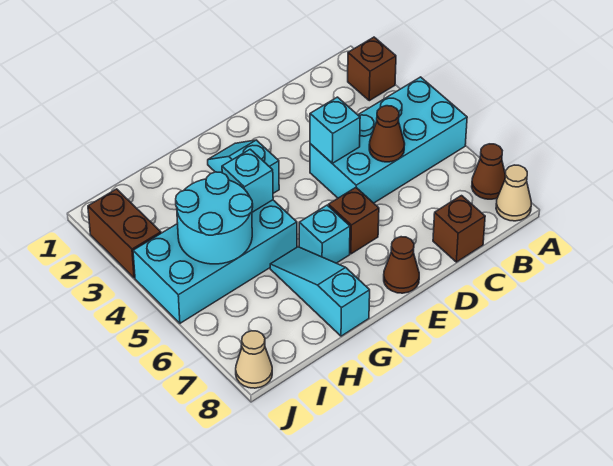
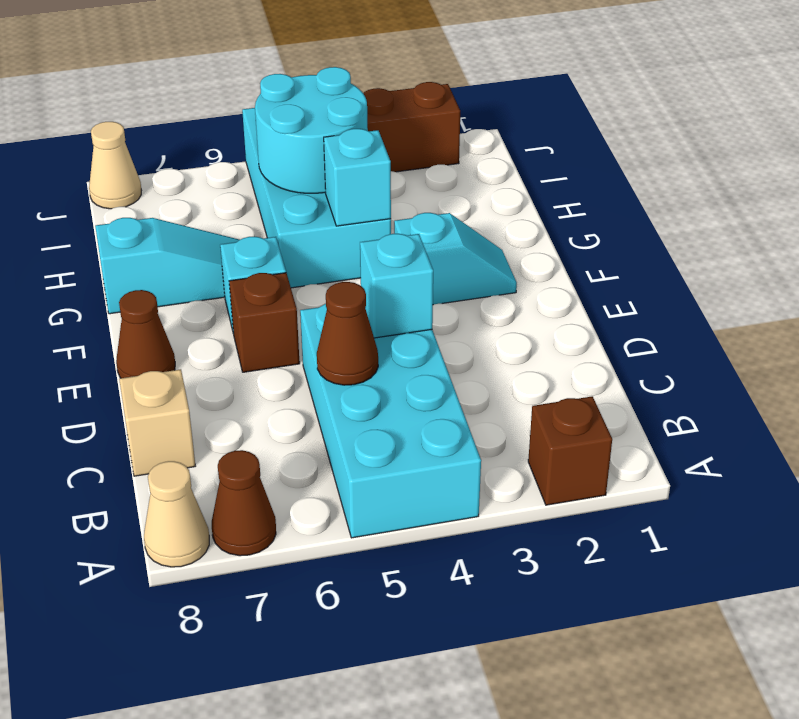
brown 1x1 brick [433,196,485,262] -> tan 1x1 brick [119,369,195,476]

